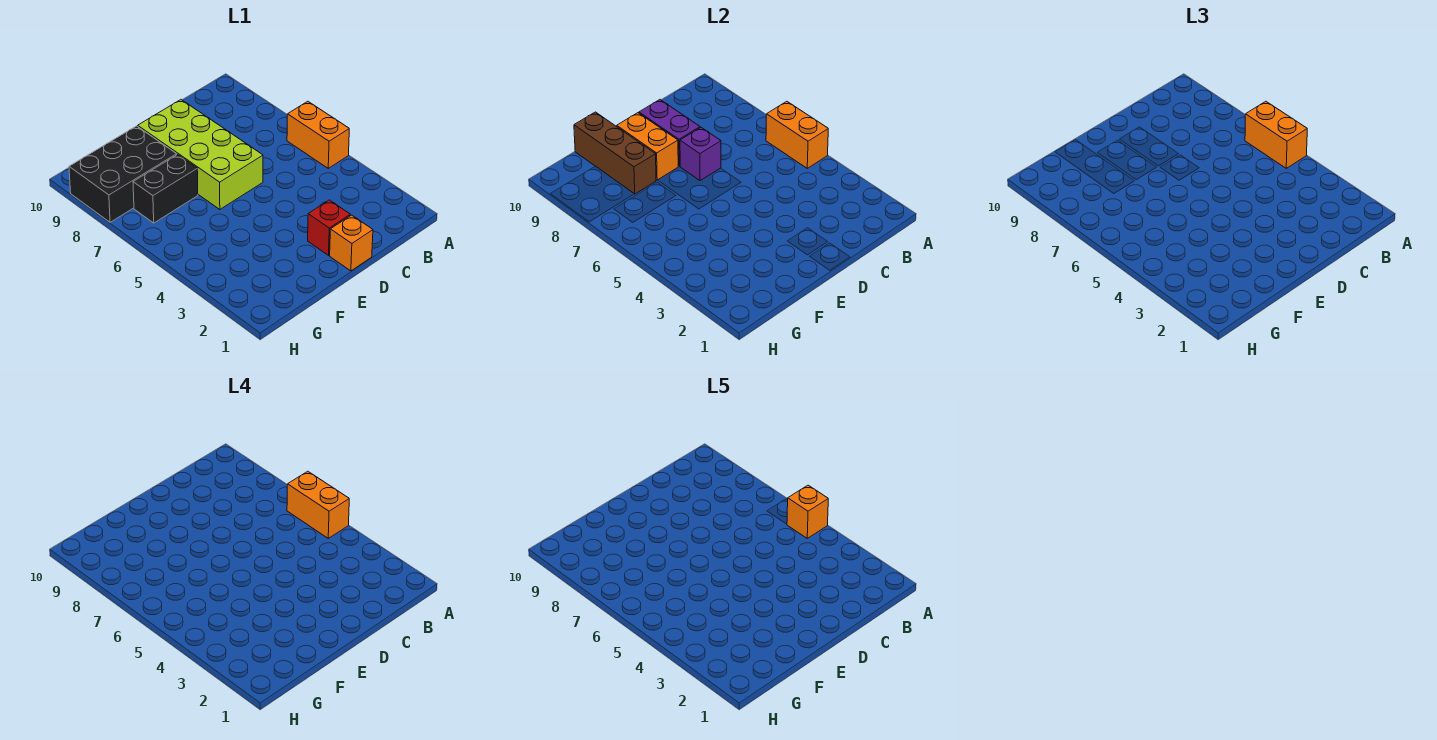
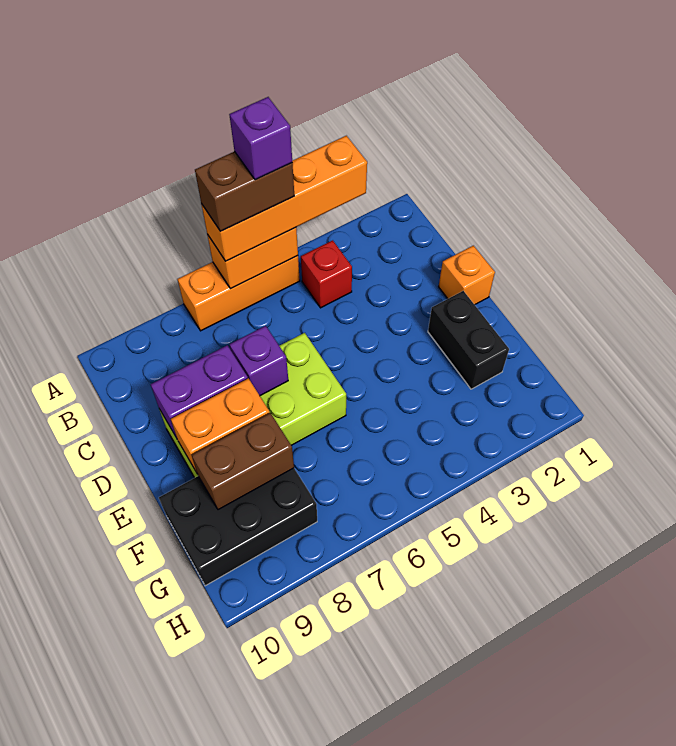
orange 1x2 brick [287,101,349,168] -> orange 1x3 brick [178,256,300,331]
orange 1x2 brick [1245,101,1307,168] -> orange 1x4 brick [201,136,367,261]
orange 1x2 brick [287,471,349,538] -> brown 1x2 brick [195,151,294,231]
orange 1x1 brick [787,485,828,538] -> purple 1x1 brick [229,97,292,180]
red 1x1 brick [308,200,350,255] -> red 1x1 brick moved to [301,240,352,308]
black 1x2 brick [133,155,198,223] -> black 1x2 brick moved to [428,291,509,389]
black 2x3 brick [69,126,177,222] -> black 2x3 brick turned to [159,468,317,586]
brown 1x3 brick [574,112,656,194] -> brown 1x2 brick [192,413,294,510]

